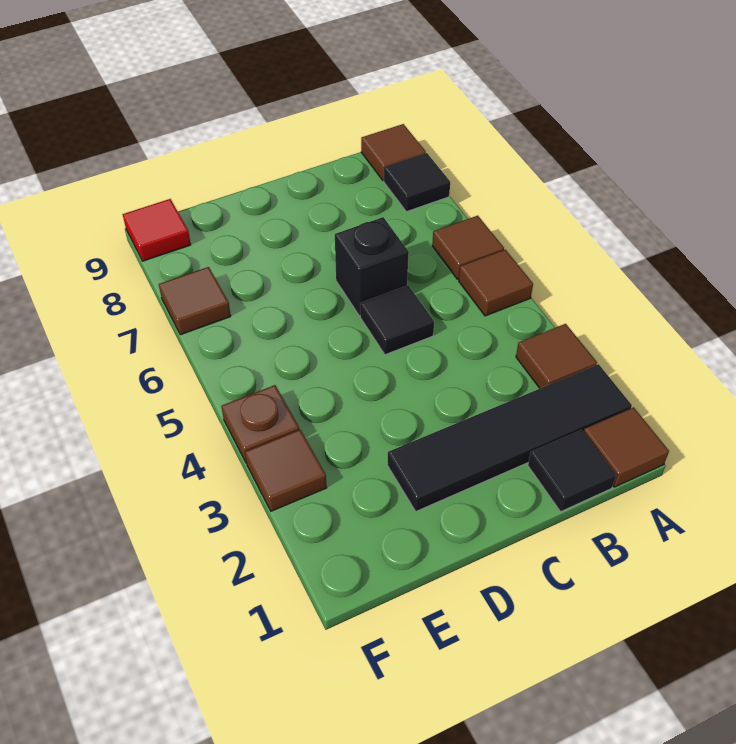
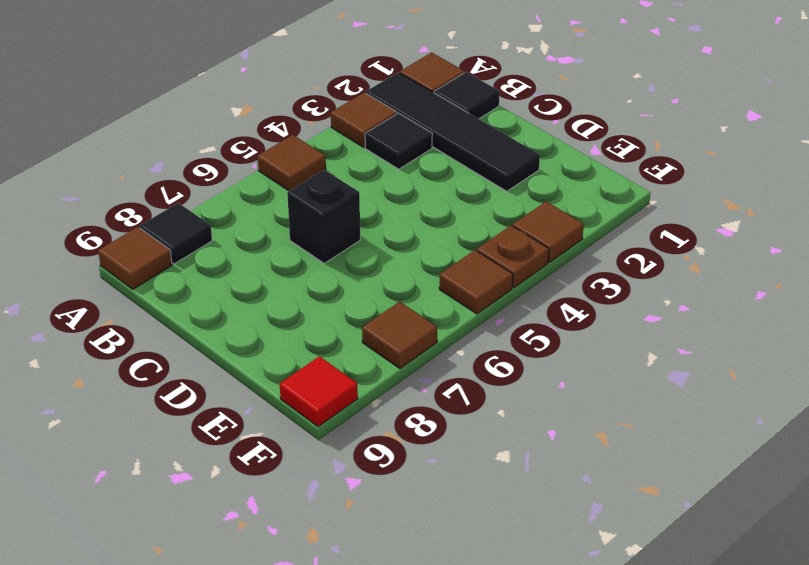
brown 1x1 tile [432,216,504,279] -> brown 1x1 tile moved to [439,250,513,314]
black 1x1 tile [360,285,434,355] -> black 1x1 tile moved to [365,113,432,169]

